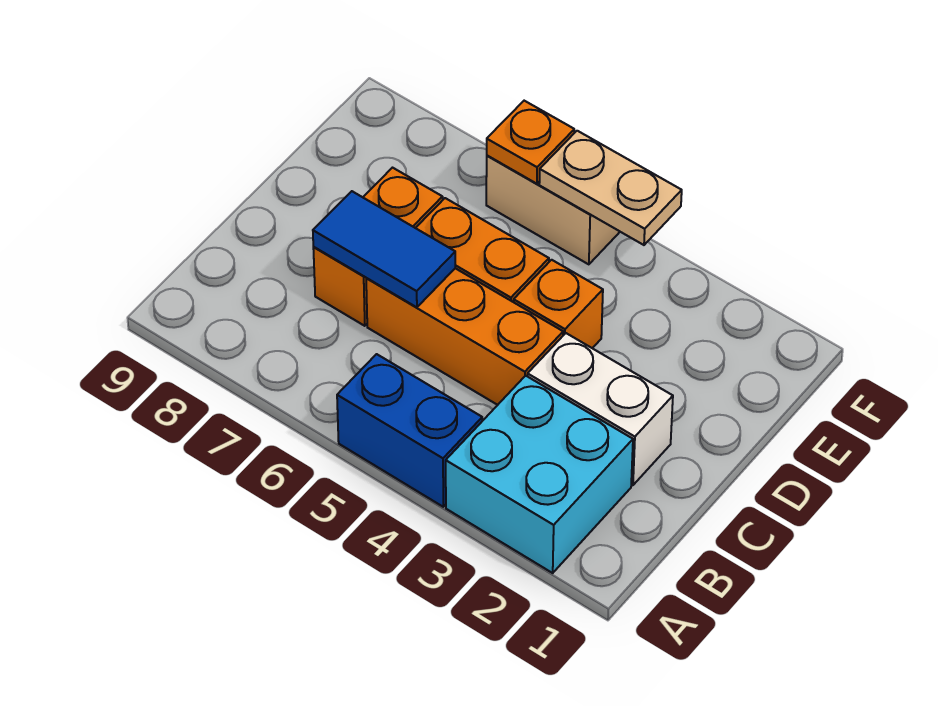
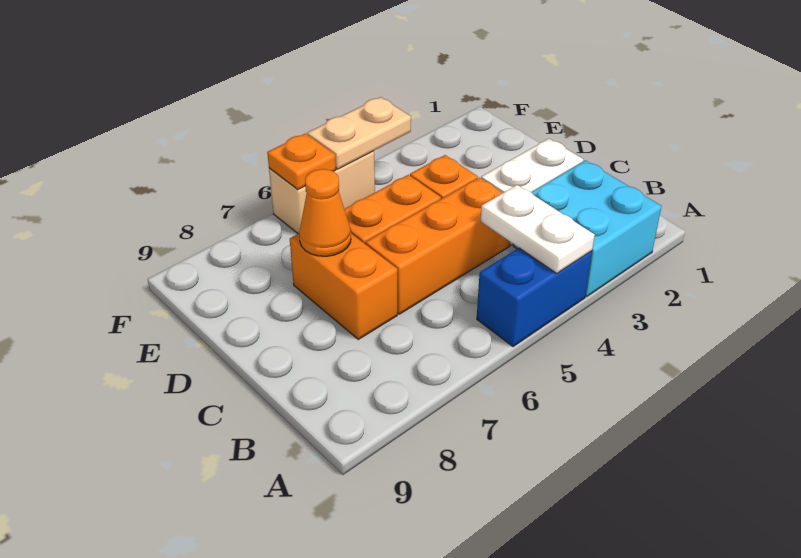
none -> white 1x2 plate [481,185,595,273]
blue 1x2 tile [313,191,455,307] -> none
none -> orange 1x1 cone [299,169,351,256]

